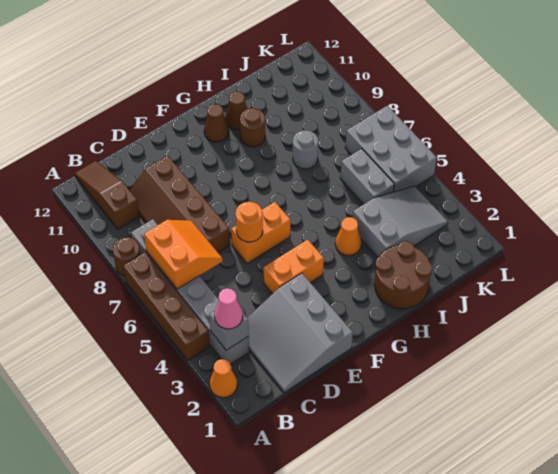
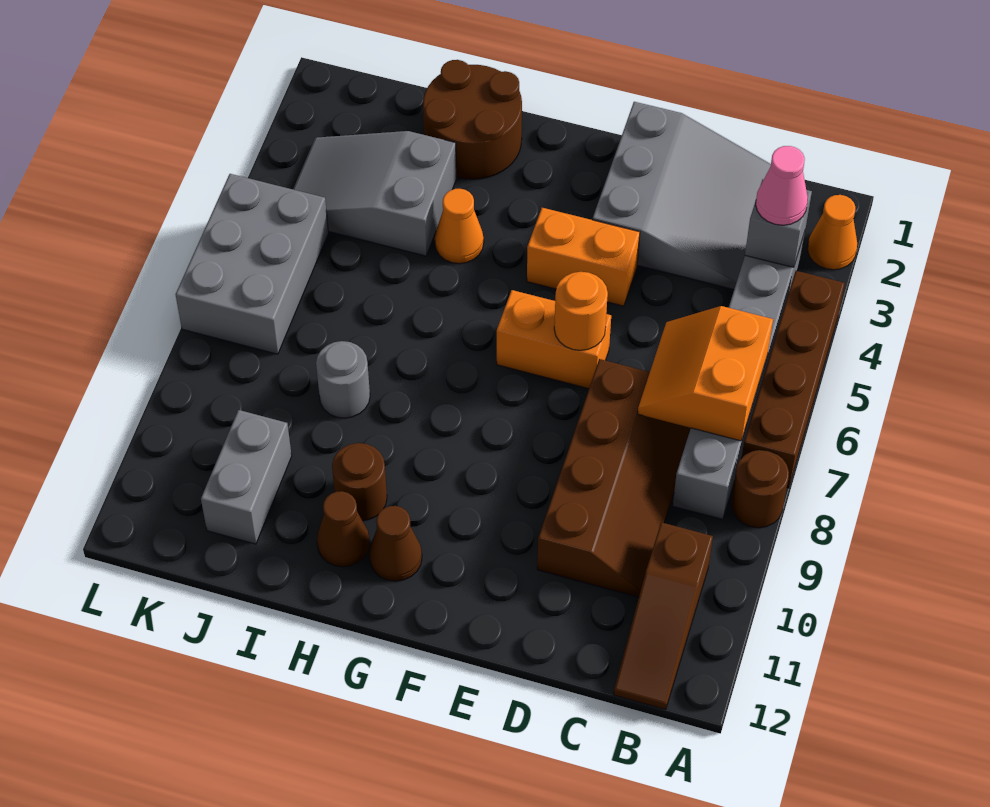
grey 1x2 brick [340,149,394,204] -> grey 1x2 brick moved to [201,410,292,544]

